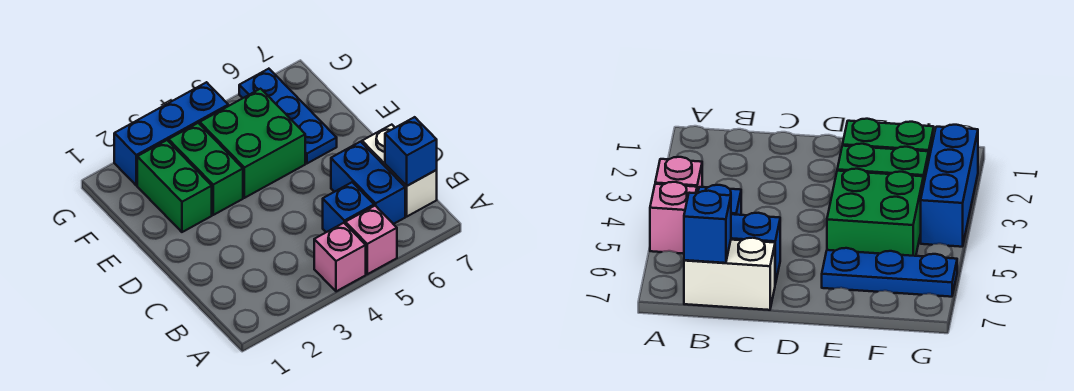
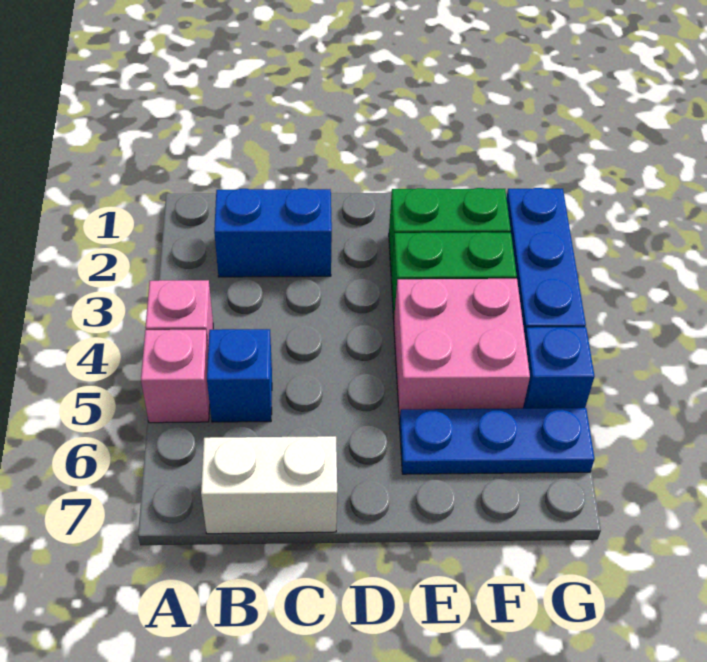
blue 1x2 brick [331,142,405,224] -> blue 1x2 brick moved to [214,188,332,277]
blue 1x1 brick [385,117,437,186] -> blue 1x1 brick moved to [523,327,594,408]
green 2x2 brick [200,89,305,198] -> pink 2x2 brick [394,279,530,420]

